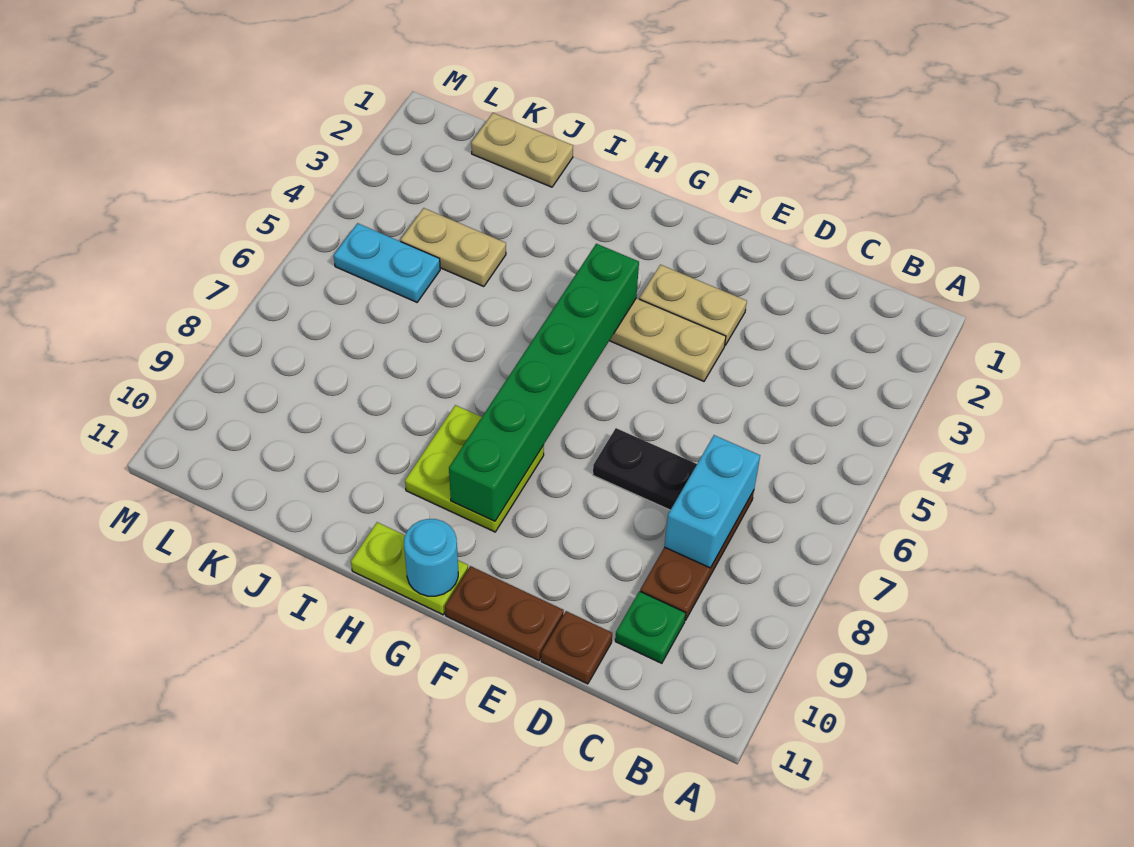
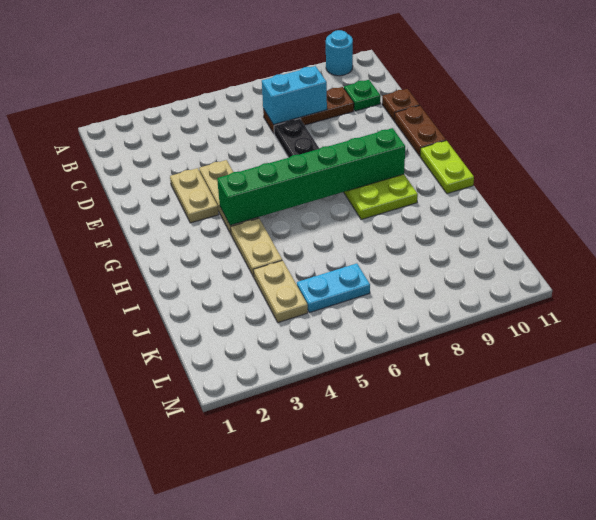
cyan 1x1 round brick [404,519,458,596] -> cyan 1x1 round brick moved to [326,30,353,76]
tan 1x2 plate [471,113,573,187] -> tan 1x2 plate moved to [231,218,282,277]
cyan 1x2 plate [334,223,440,302] -> cyan 1x2 plate turned to [297,263,370,313]

